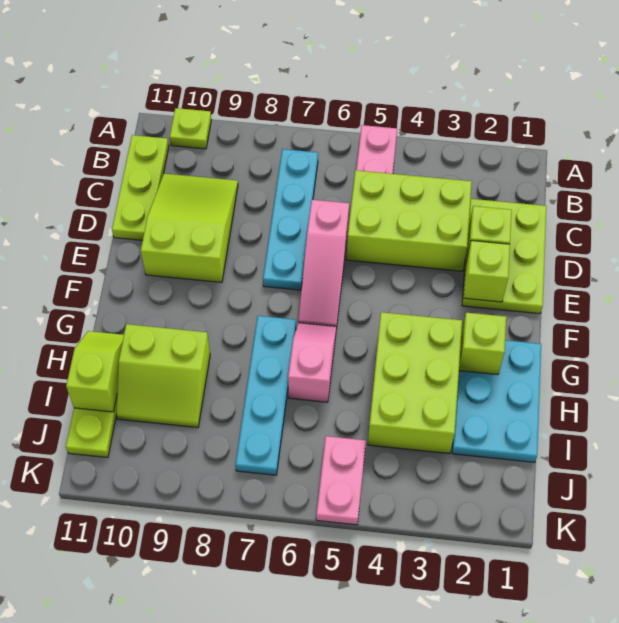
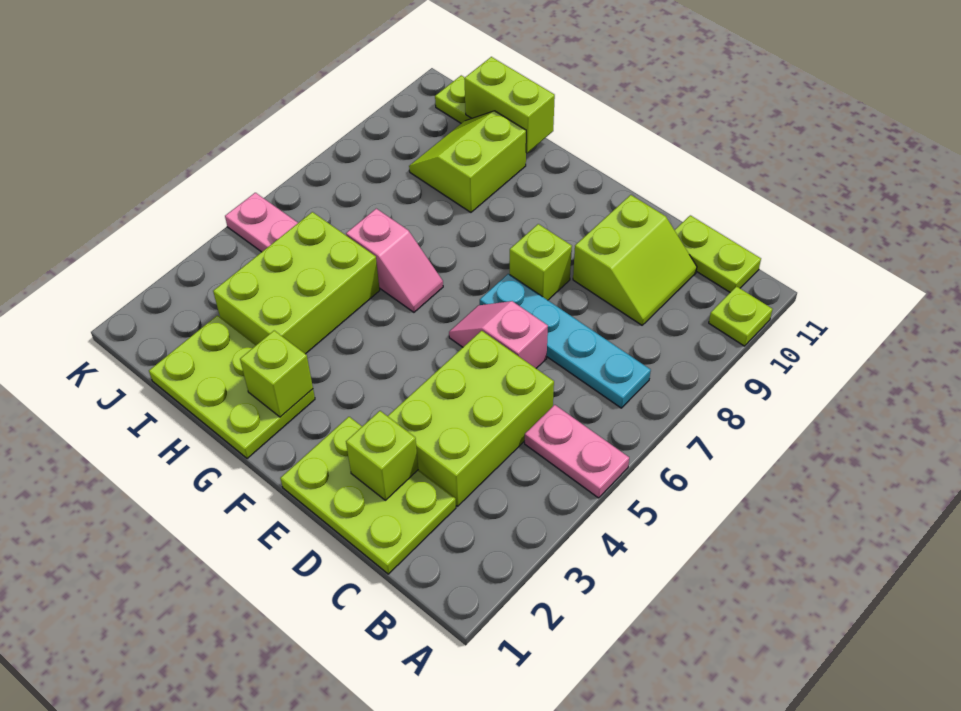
lime 1x3 plate [112,135,169,240] -> lime 1x2 plate [675,215,761,292]
lime 2x3 slope [141,174,238,282] -> lime 2x2 slope [573,195,697,325]
pink 1x3 slope [298,200,349,329] -> pink 1x2 slope [449,301,548,368]
lime 1x1 brick [464,241,510,302] -> lime 1x1 brick moved to [510,224,572,300]
cyan 2x3 plate [452,340,541,462] -> lime 2x3 plate [149,315,315,459]
lime 2x3 brick [368,312,462,454] -> lime 2x3 brick turned to [213,212,380,354]
cyan 1x4 plate [235,316,296,475] -> none
lime 1x2 slope [66,331,124,412] -> lime 1x2 brick [464,57,555,153]

